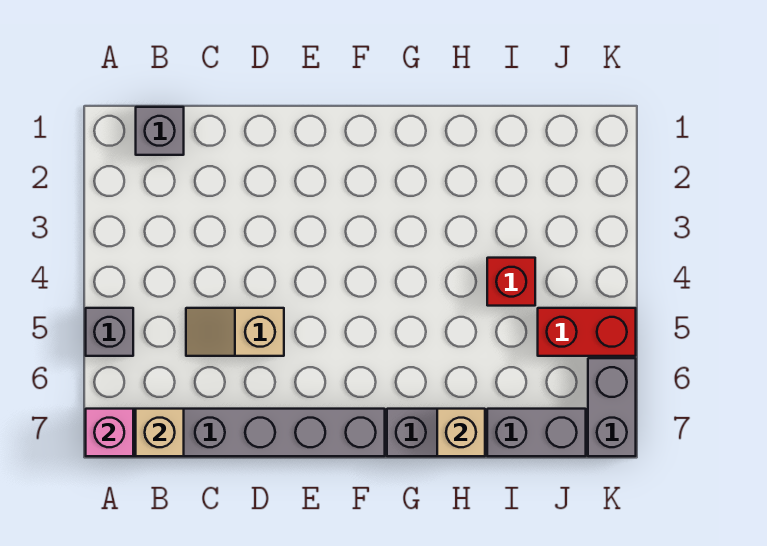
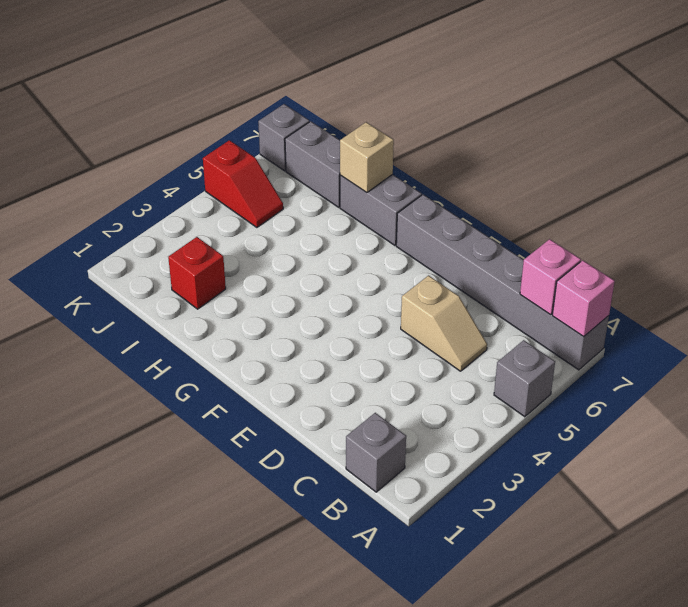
tan 1x1 brick [136,409,184,456] -> pink 1x1 brick [520,239,581,315]
red 1x1 brick [487,258,535,306] -> red 1x1 brick moved to [168,237,226,309]
red 1x2 brick [538,308,636,356] -> red 1x2 slope [203,140,283,227]
grey 1x2 brick [588,358,636,456] -> grey 1x1 brick [258,104,309,171]

